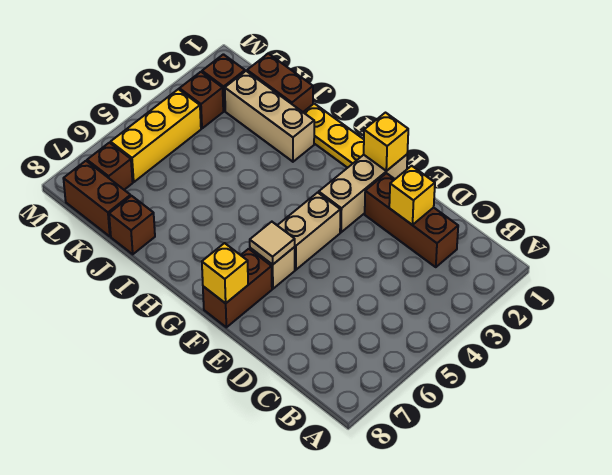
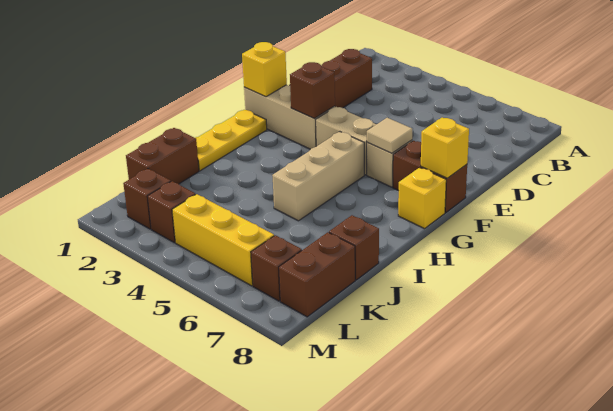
yellow 1x1 brick [389,166,435,225] -> yellow 1x1 brick moved to [398,168,446,229]
none -> brown 1x1 brick [290,62,335,119]
tan 1x3 brick [225,71,314,162] -> tan 1x3 brick moved to [272,132,364,221]

